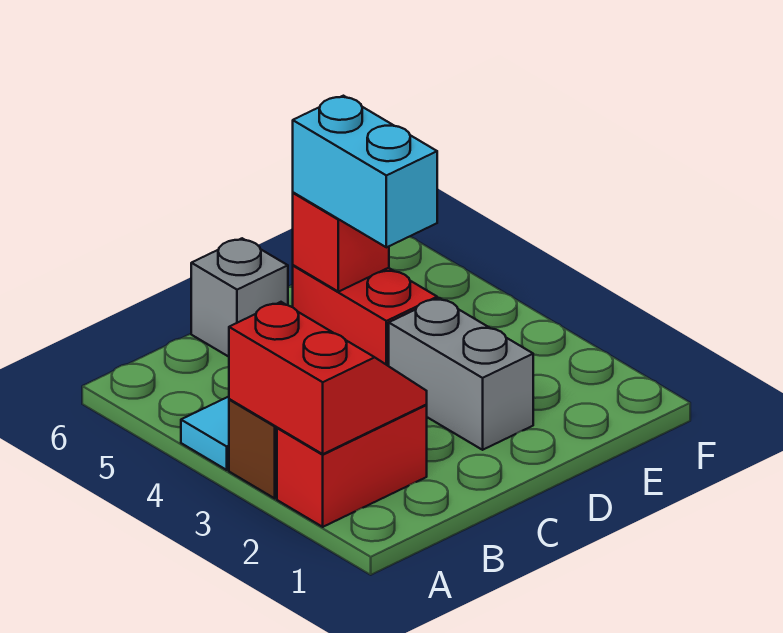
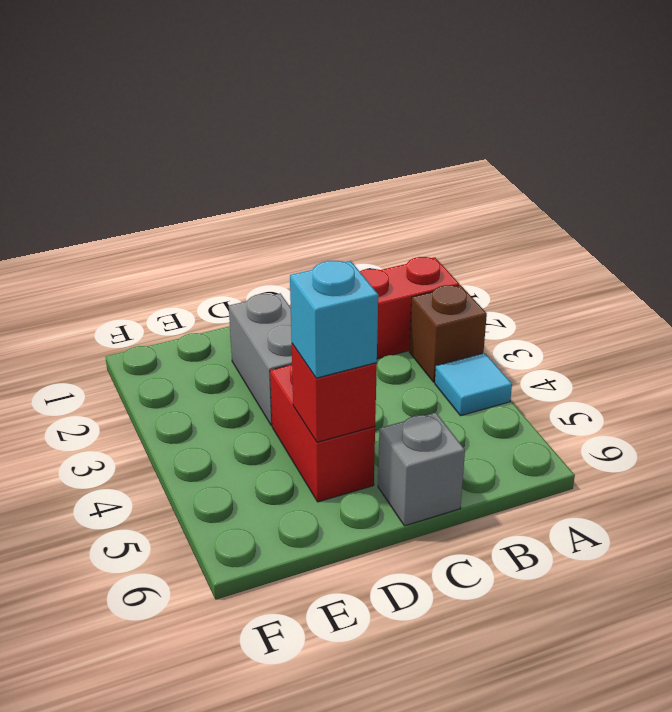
red 2x2 slope [229,302,427,454] -> none
cyan 1x2 brick [293,96,437,247] -> cyan 1x1 brick [290,261,378,378]

